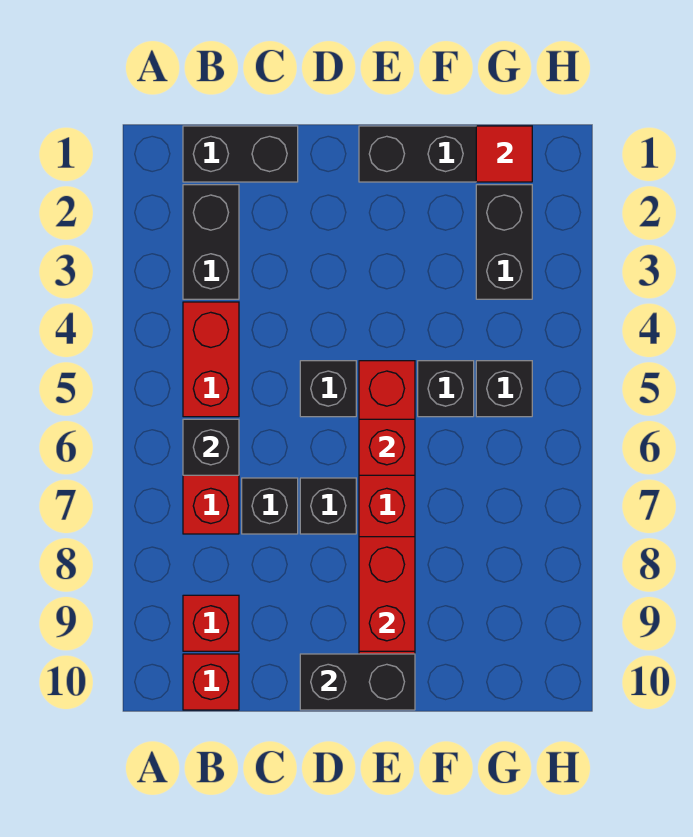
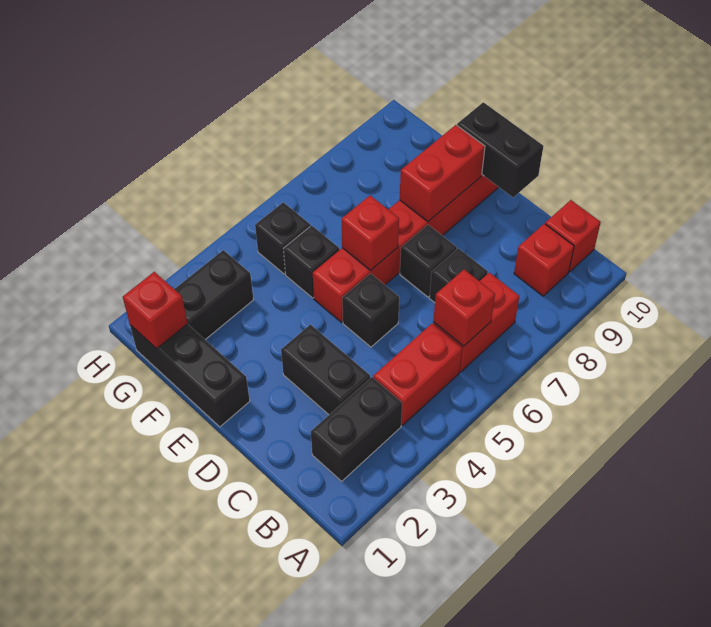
black 1x2 brick [183,126,298,182] -> black 1x2 brick moved to [281,325,370,415]
black 1x1 brick [183,419,239,475] -> red 1x1 brick [433,270,495,346]
red 1x1 tile [476,126,532,182] -> red 1x1 brick [123,272,187,349]

